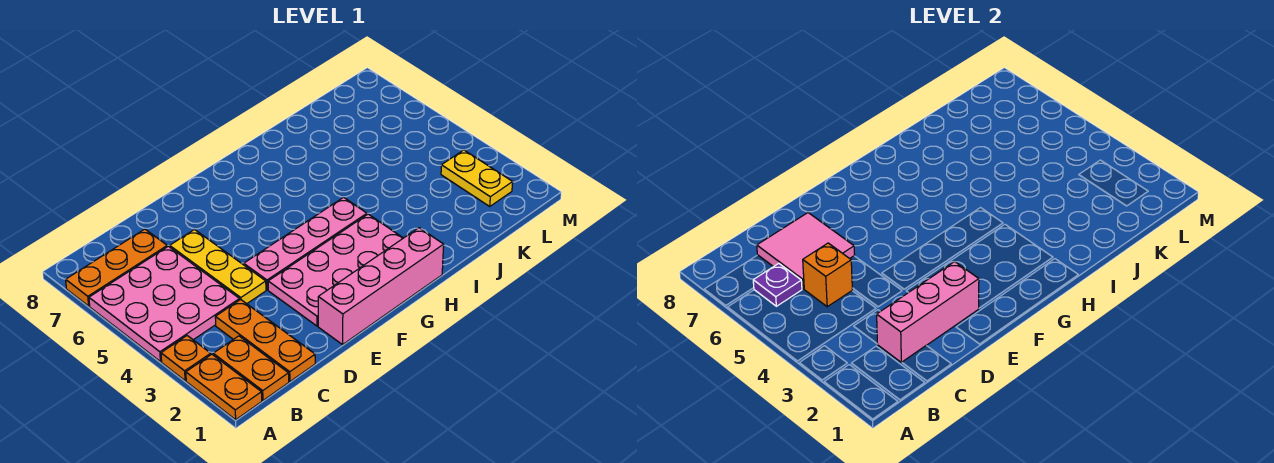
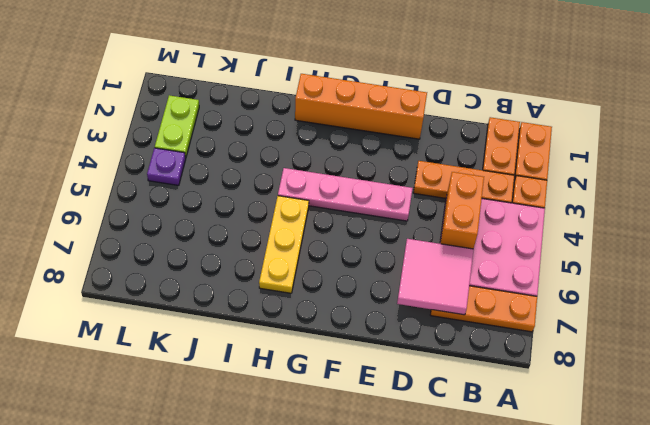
purple 1x1 plate [753,263,802,306] -> purple 1x1 plate moved to [147,148,186,185]
orange 1x3 plate [215,300,315,382] -> orange 1x3 plate turned to [413,161,515,203]
pink 1x3 brick [877,262,979,362] -> none
orange 1x1 brick [803,243,852,307] -> orange 1x2 brick [440,172,484,249]
yellow 1x3 plate [170,230,266,304] -> yellow 1x3 plate moved to [259,196,309,293]
pink 1x4 brick [318,228,444,345] -> orange 1x4 brick [295,74,427,139]
pink 2x4 plate [268,214,403,326] -> none
yellow 1x2 plate [441,150,513,206] -> lime 1x2 plate [155,95,199,158]

